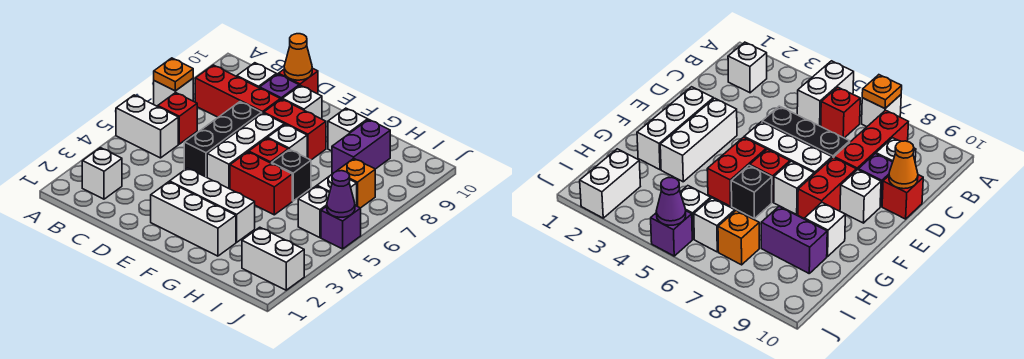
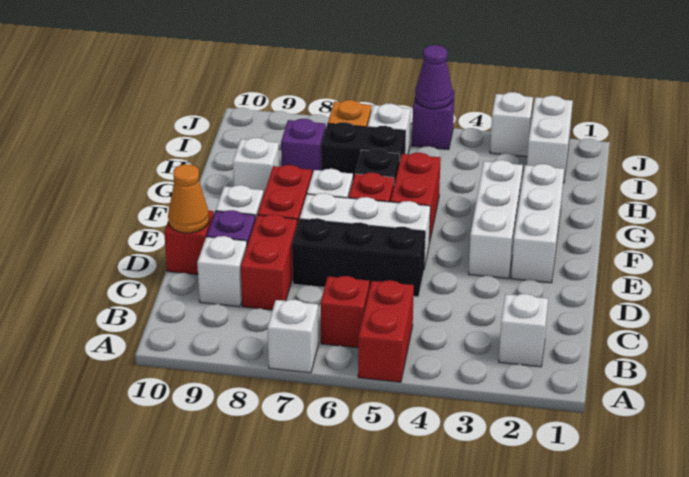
white 1x2 brick [116,95,178,158] -> red 1x2 brick [358,280,414,382]
orange 1x1 plate [154,58,193,91] -> none
red 1x3 brick [195,65,280,117] -> red 1x2 brick [241,214,297,310]
none -> black 1x2 brick [321,122,405,179]
purple 1x2 brick [332,120,390,174] -> purple 1x1 brick [281,119,326,174]
white 1x1 brick [298,186,329,238] -> white 1x1 brick moved to [490,92,533,157]

